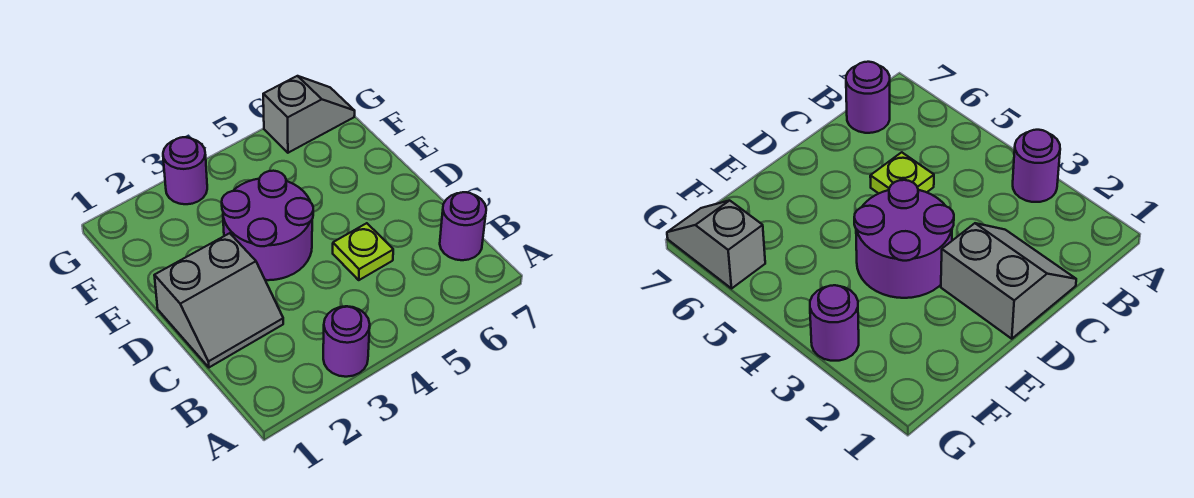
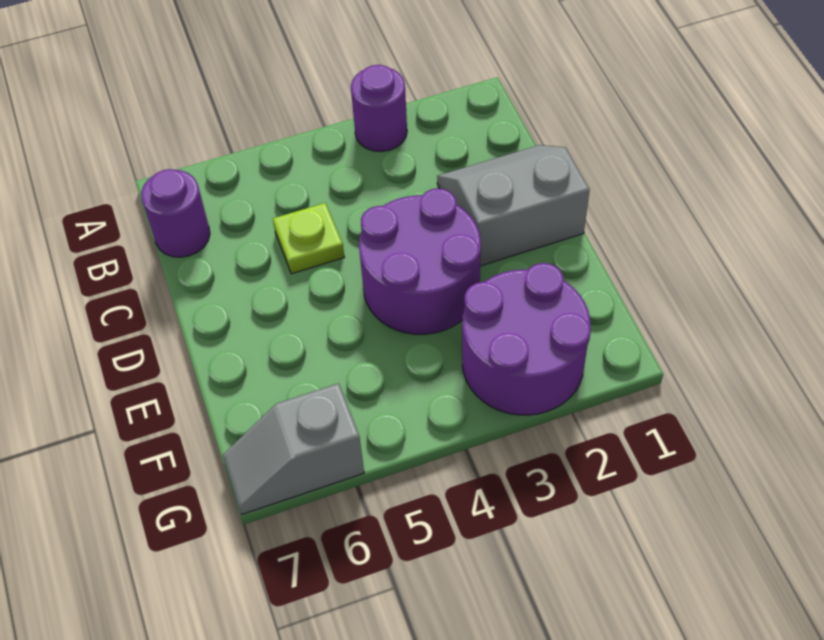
purple 1x1 round brick [163,137,207,204] -> purple 2x2 round brick [462,263,591,415]

